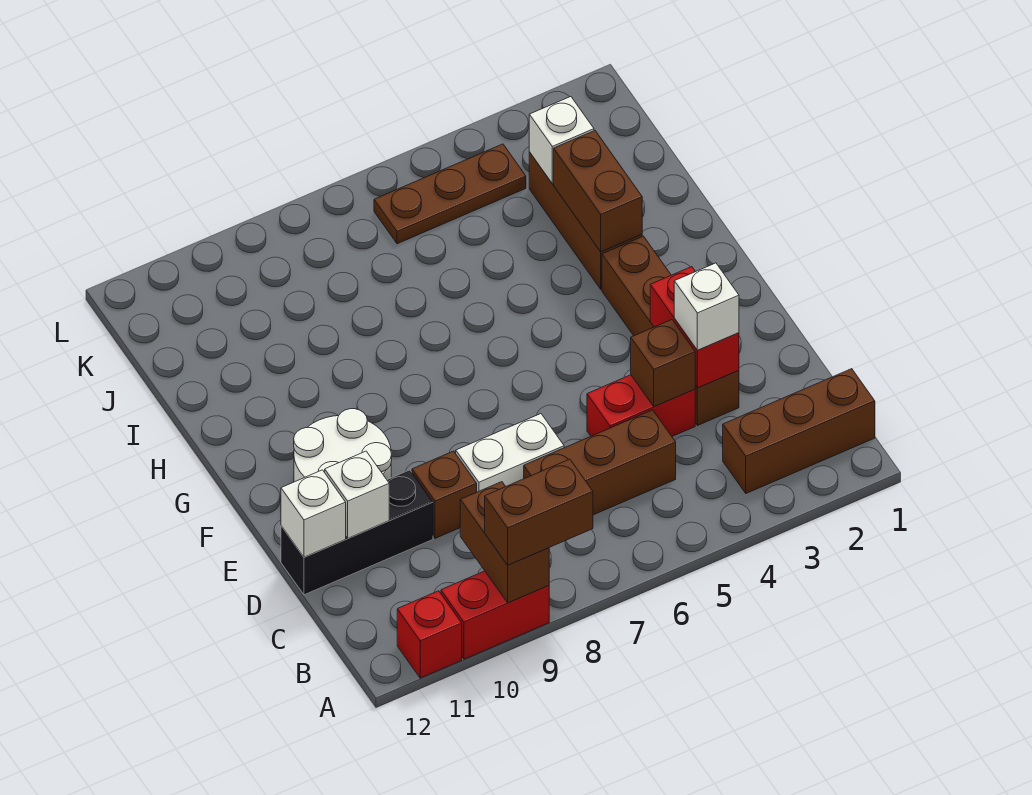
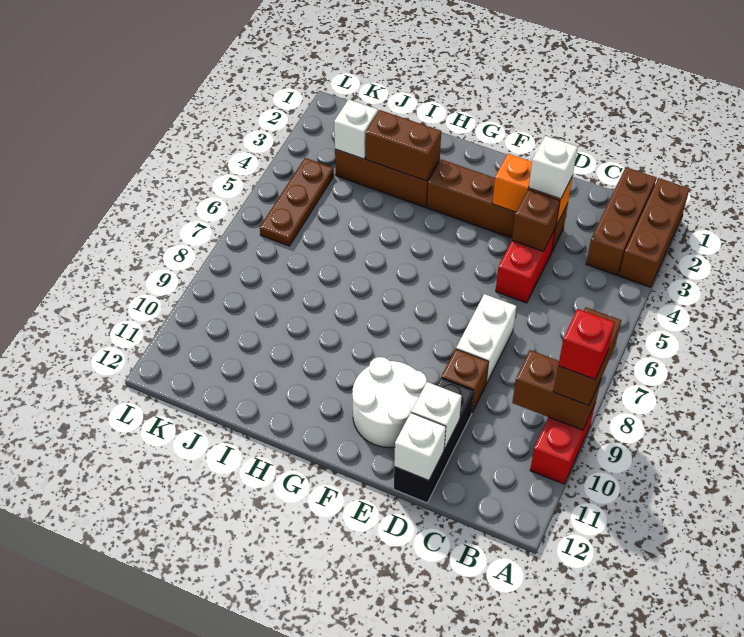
red 1x1 brick [397,591,462,678] -> red 1x1 brick moved to [558,309,615,379]
brown 1x3 brick [524,410,676,515] -> brown 1x3 brick moved to [619,178,690,287]
red 1x2 brick [650,267,739,388] -> orange 1x2 brick [492,154,573,226]

